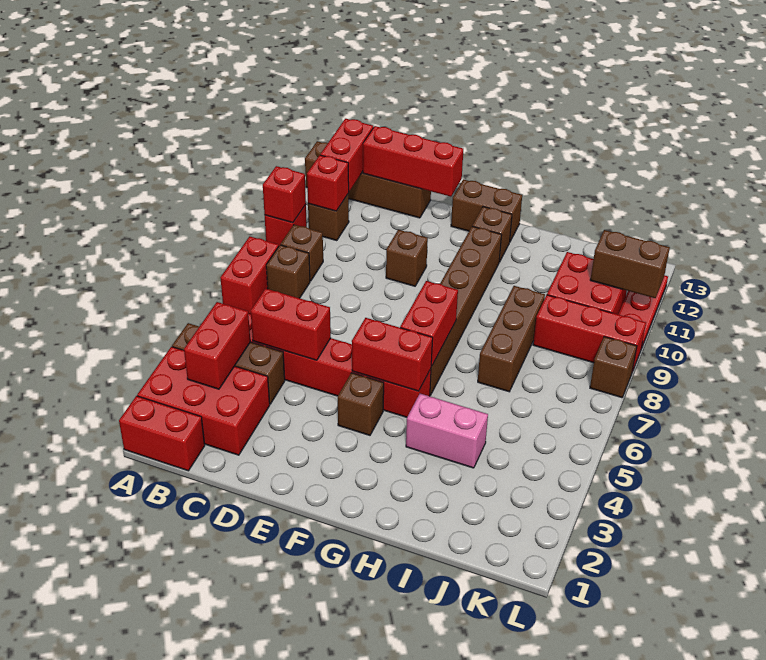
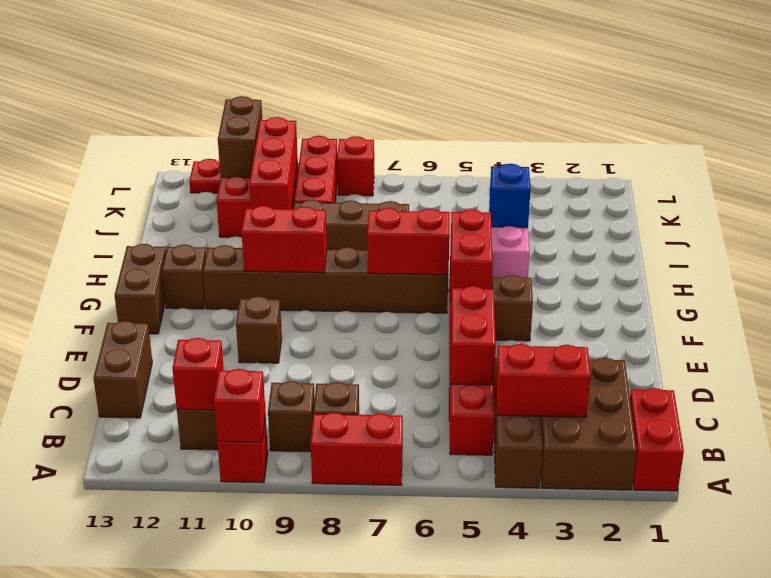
red 2x3 brick [137,347,270,455] -> brown 2x3 brick [540,358,637,490]
brown 1x4 brick [305,141,431,218] -> brown 1x2 brick [94,321,152,418]
red 1x2 brick [320,119,373,191] -> red 1x2 brick moved to [242,206,327,273]
red 1x3 brick [363,126,463,197] -> red 1x3 brick moved to [249,117,298,209]
none -> blue 1x1 brick [489,164,531,228]
brown 1x1 brick [590,337,637,398] -> red 1x1 brick [337,136,374,196]

